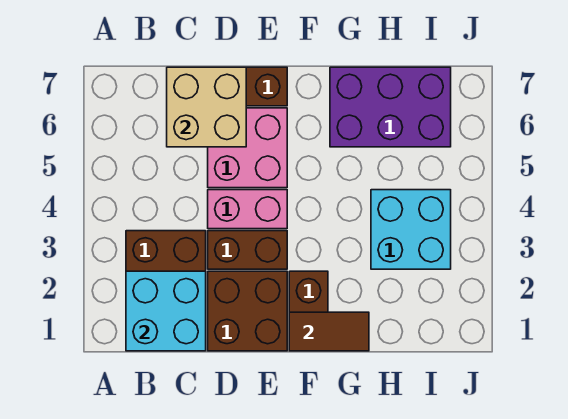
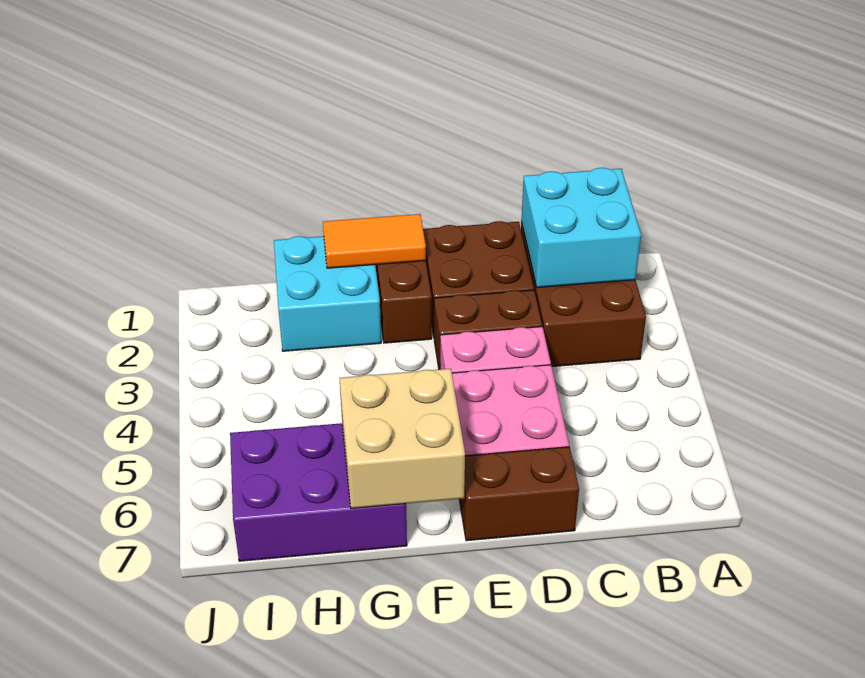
tan 2x2 brick [167,67,246,147] -> tan 2x2 brick moved to [340,369,465,508]
brown 1x2 tile [289,312,369,351] -> orange 1x2 tile [323,214,426,268]
cyan 2x2 brick [371,190,451,269] -> cyan 2x2 brick moved to [274,236,381,351]

